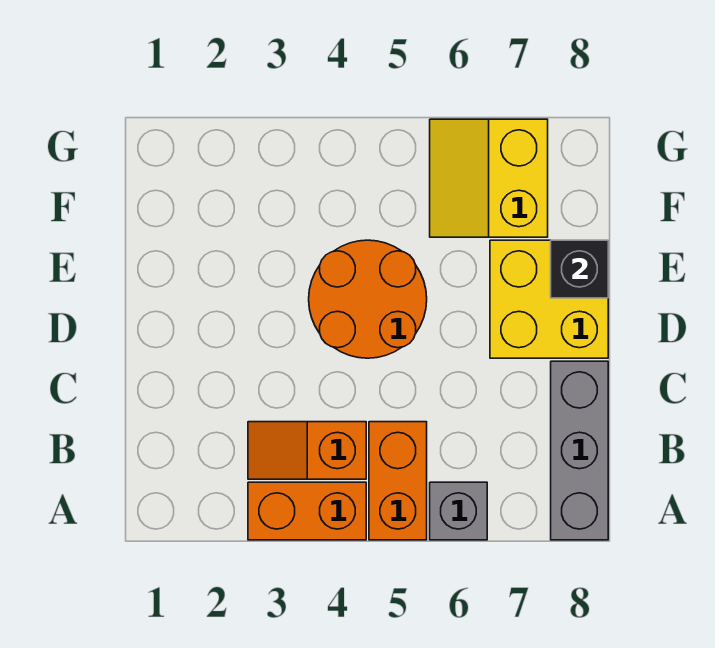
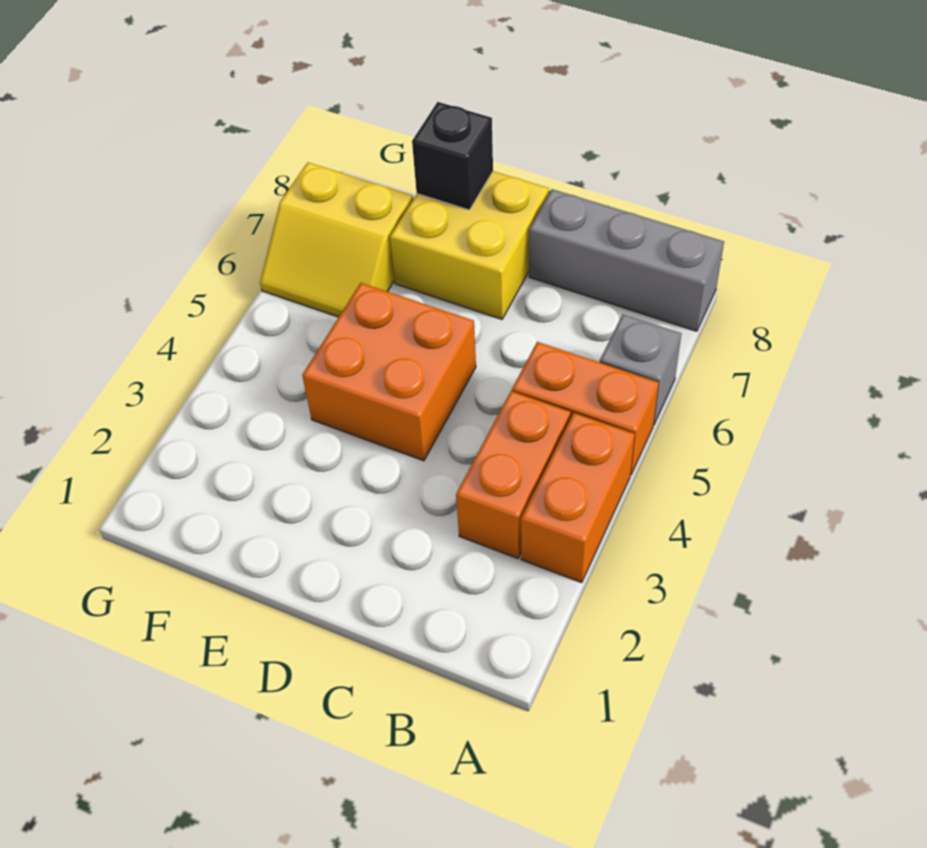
orange 1x2 slope [248,422,366,479] -> orange 1x2 brick [456,391,571,558]
orange 2x2 round brick [309,240,427,358] -> orange 2x2 brick [302,283,476,461]

